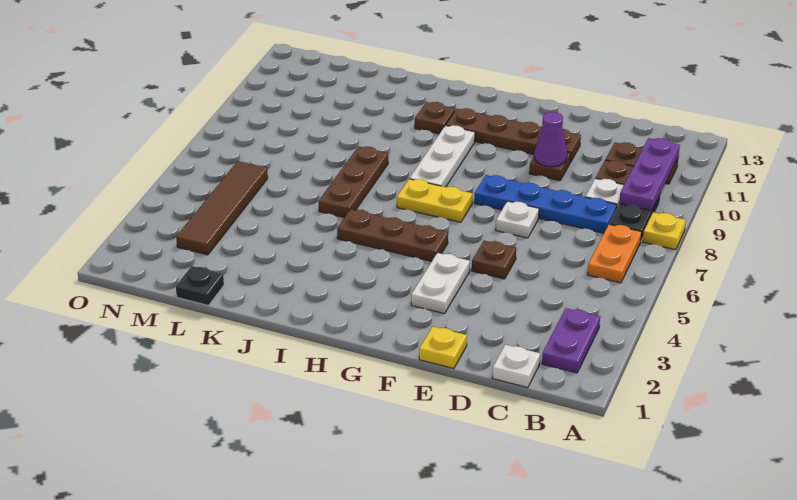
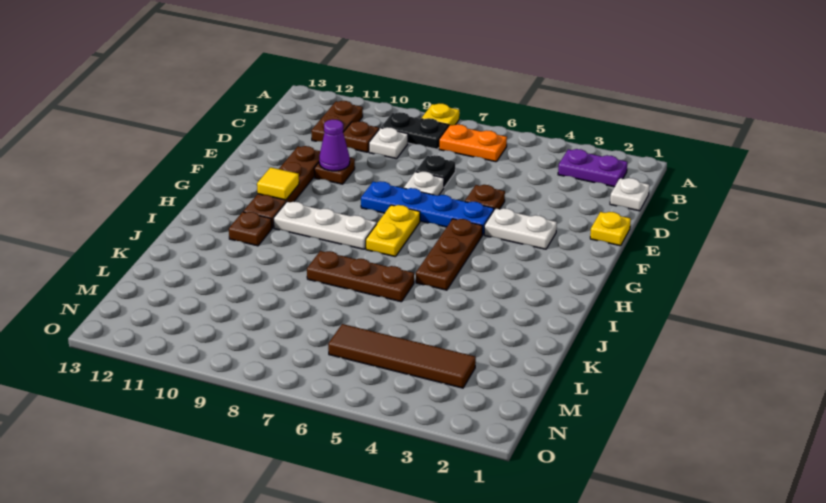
purple 1x3 plate [619,138,680,211] -> none
blue 1x4 plate [474,175,617,233] -> blue 1x4 plate turned to [361,181,494,235]
none -> yellow 1x1 tile [257,167,299,200]
black 1x1 plate [176,266,224,305] -> black 1x1 plate moved to [416,155,455,187]

